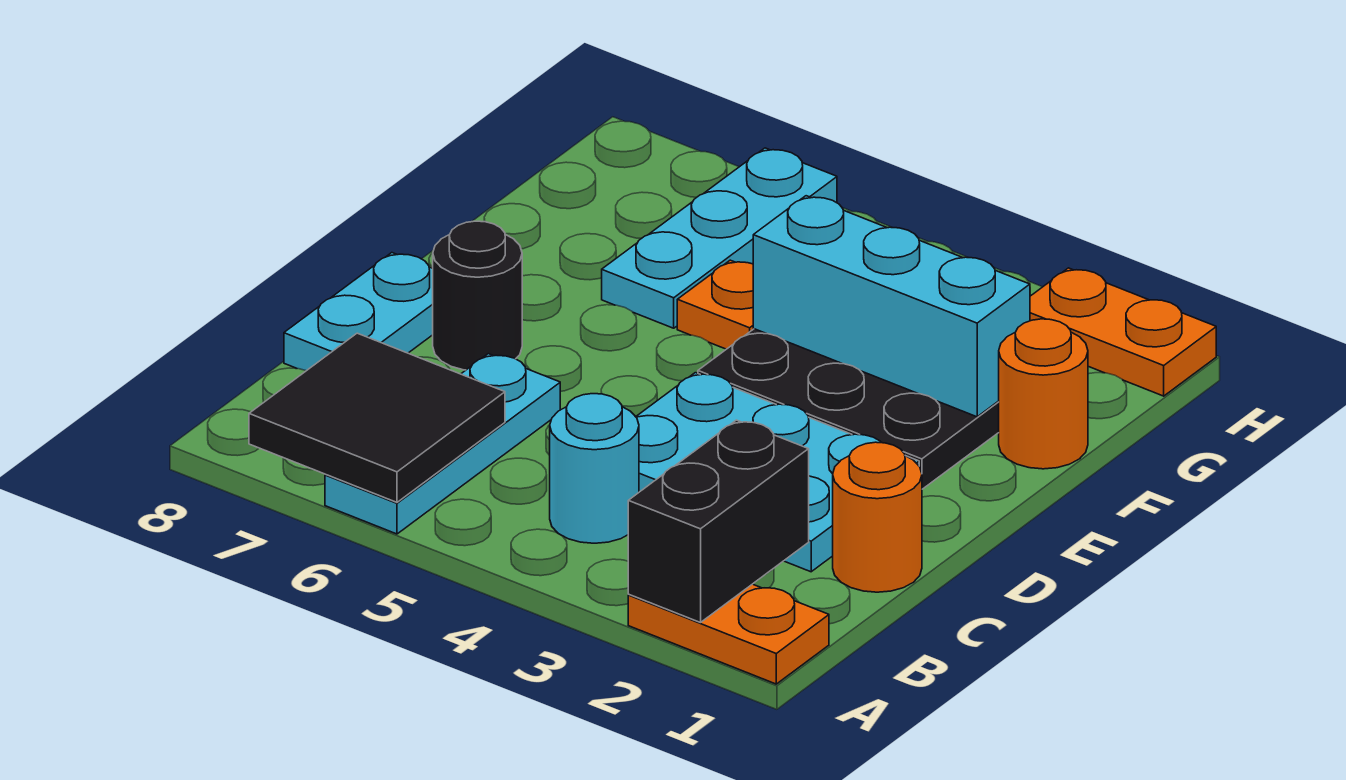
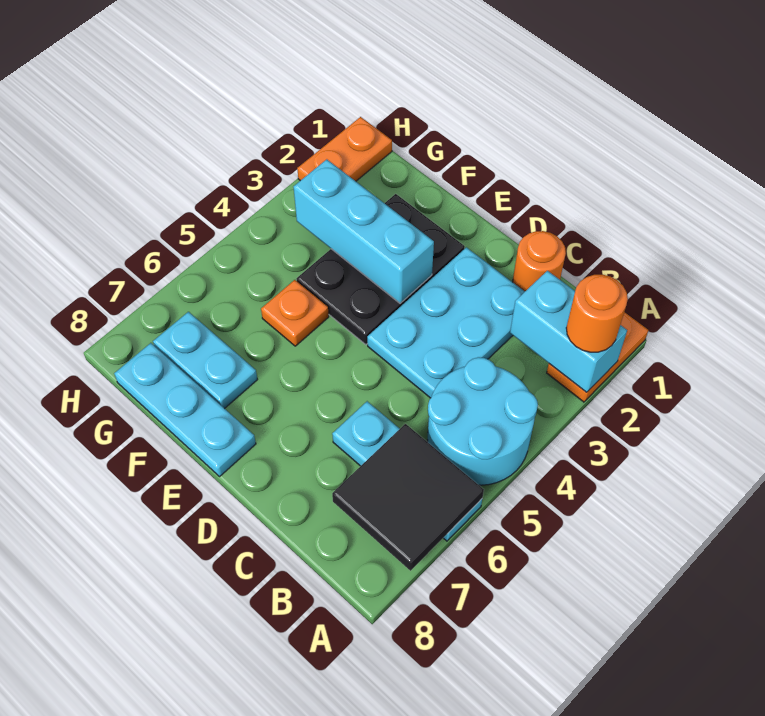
black 1x2 brick [628,420,809,623] -> cyan 1x2 brick [510,271,627,392]
cyan 1x1 round brick [550,394,639,543] -> cyan 2x2 round brick [428,357,538,485]
cyan 1x2 plate [284,253,433,371] -> cyan 1x2 plate moved to [153,312,257,409]
black 1x1 round brick [433,221,522,370] -> none
orange 1x1 round brick [999,319,1088,469] -> orange 1x1 round brick moved to [566,275,628,352]
cyan 1x3 brick [753,196,1030,417] -> cyan 1x3 brick turned to [294,159,434,303]
cyan 1x3 plate [602,148,837,328] -> cyan 1x3 plate moved to [114,343,256,477]

